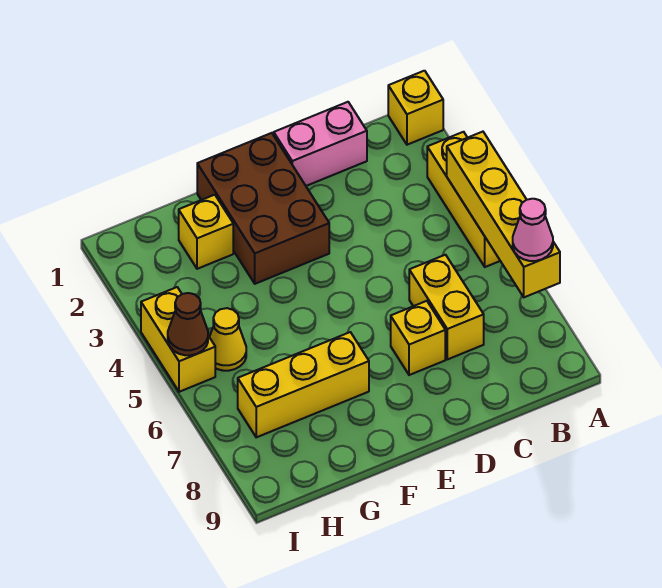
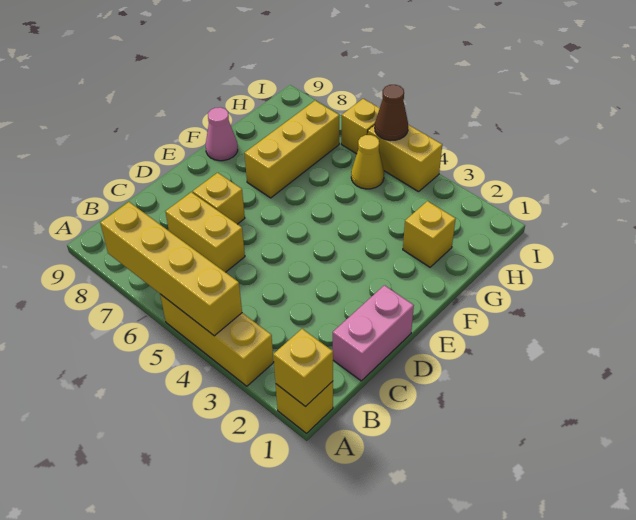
none -> yellow 1x1 brick [273,329,333,406]
pink 1x1 cone [513,199,553,261] -> pink 1x1 cone moved to [206,107,238,161]
brown 2x3 brick [197,133,329,284] -> none
none -> yellow 1x1 brick [341,99,380,154]

